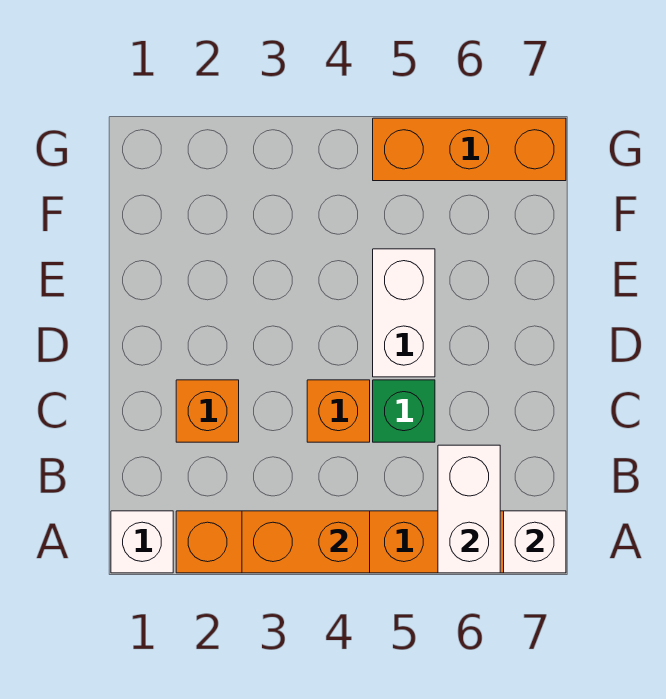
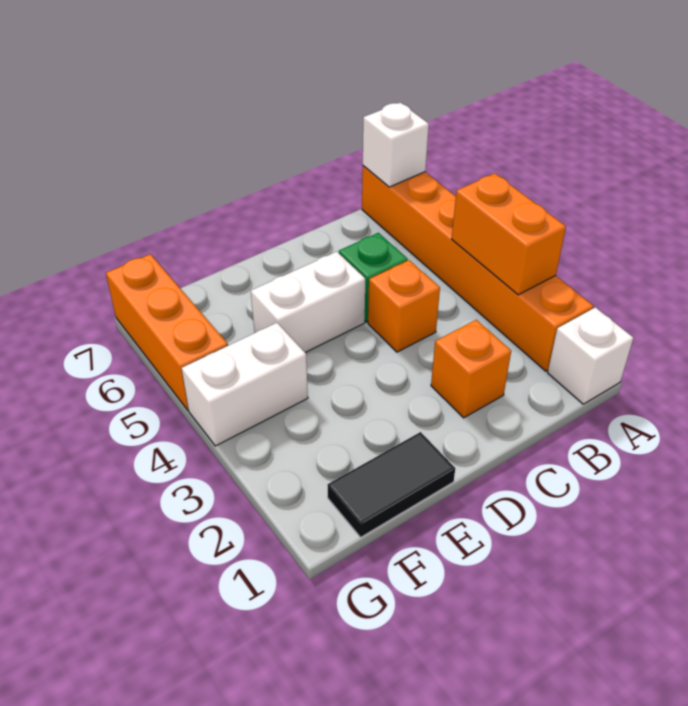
white 1x2 brick [438,445,500,573] -> white 1x2 brick moved to [182,323,308,446]
none -> black 1x2 tile [328,432,455,537]

